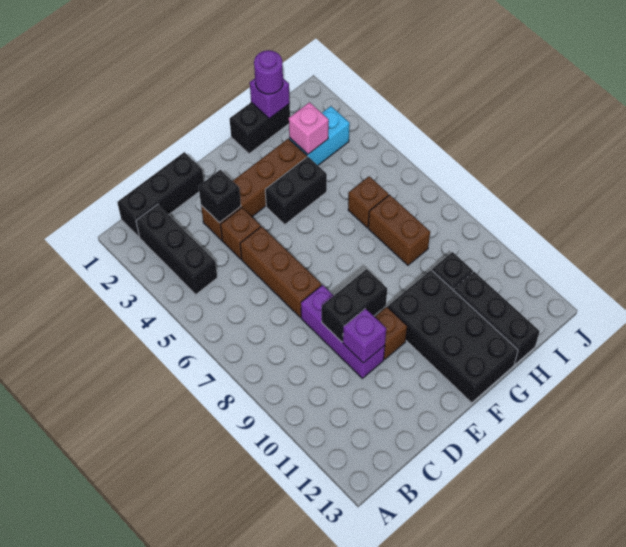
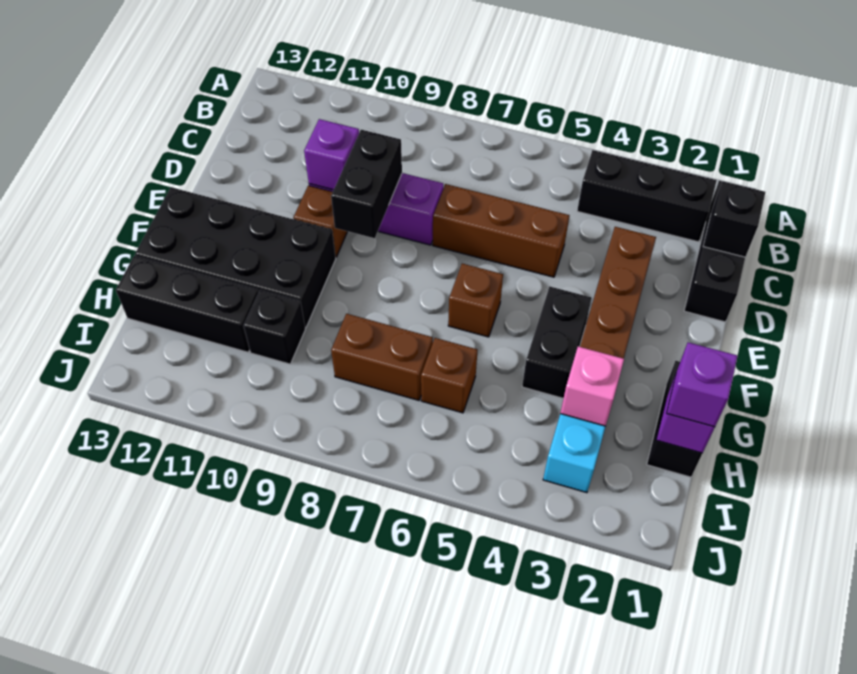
black 1x1 brick [198,170,241,223] -> black 1x1 brick moved to [703,181,765,257]
brown 1x1 brick [220,208,261,259] -> brown 1x1 brick moved to [448,264,503,337]
purple 1x1 round brick [254,50,283,94] -> purple 1x1 brick [666,342,737,427]

